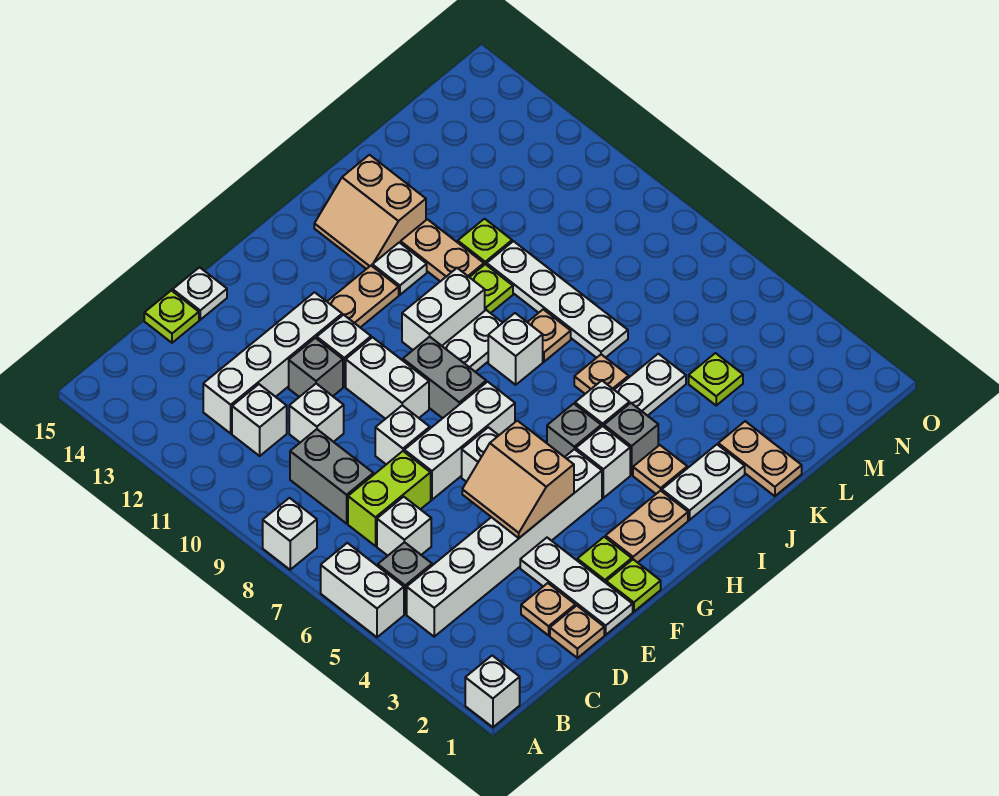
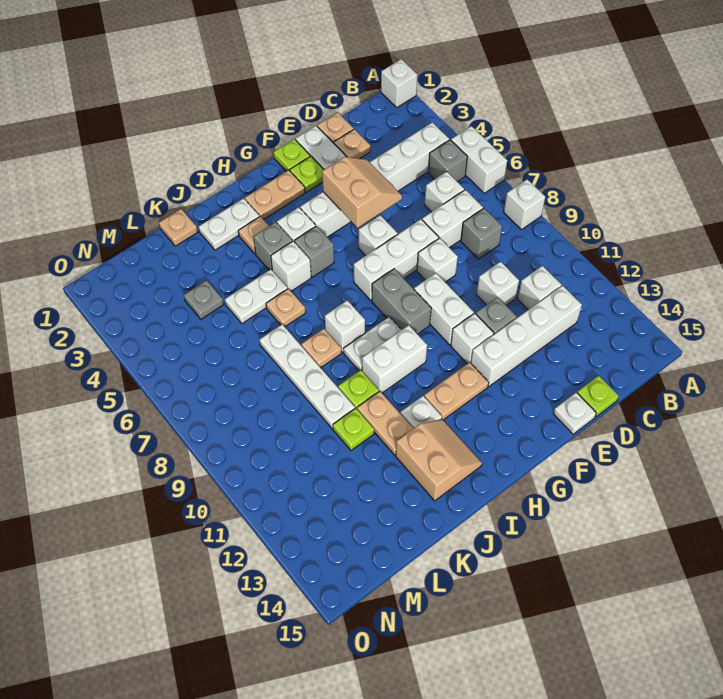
lime 1x2 brick [348,451,431,546] -> white 1x2 brick [422,190,483,248]
grey 1x2 brick [290,429,373,524] -> grey 1x1 brick [461,209,502,259]
tan 1x2 plate [718,421,802,496] -> tan 1x1 plate [159,209,198,246]
lime 1x1 plate [689,353,743,405] -> grey 1x1 plate [184,280,224,319]

